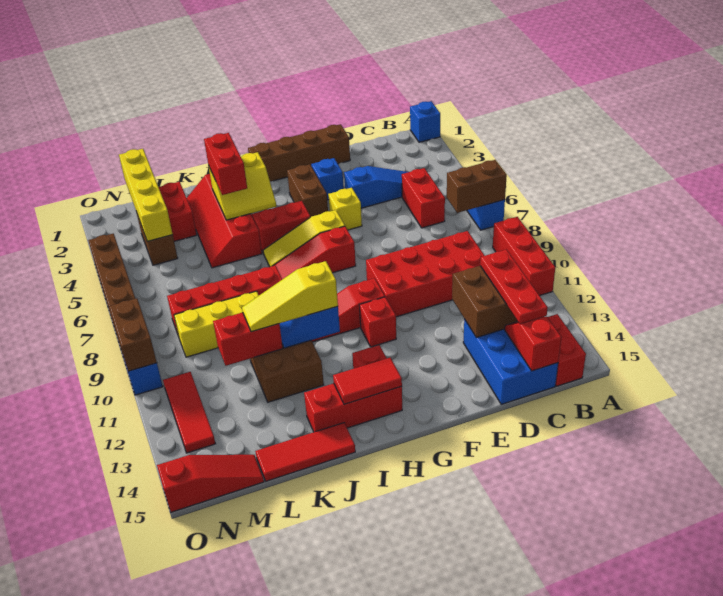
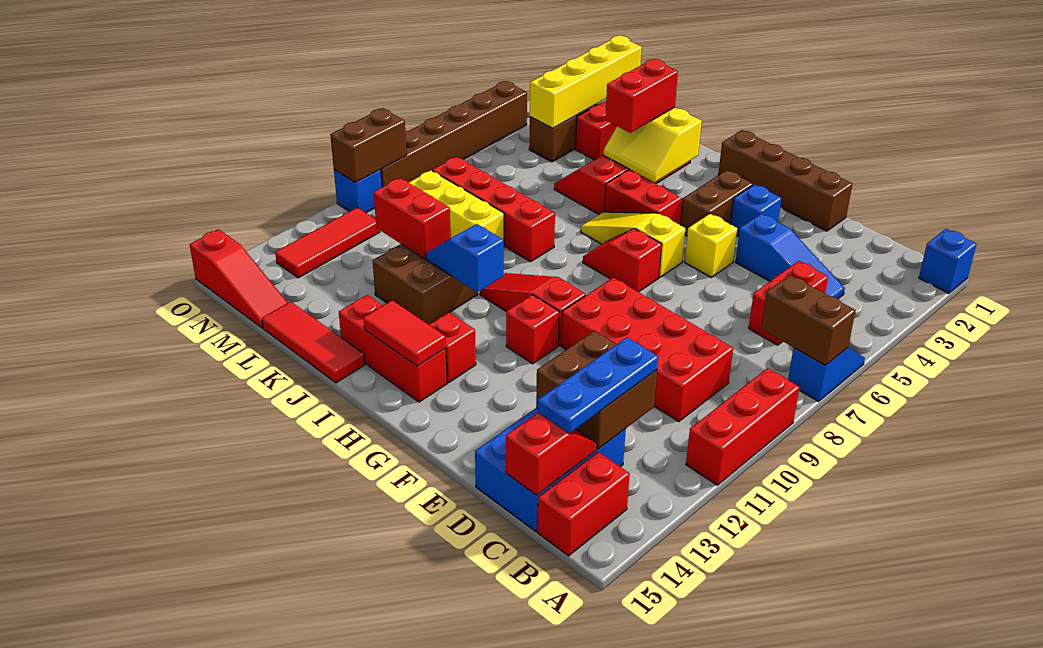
red 1x3 plate [480,249,548,324] -> blue 1x3 plate [538,338,658,433]
red 1x3 slope [273,226,356,279] -> red 1x2 slope [583,229,662,292]
yellow 1x3 slope [242,261,338,332] -> none

